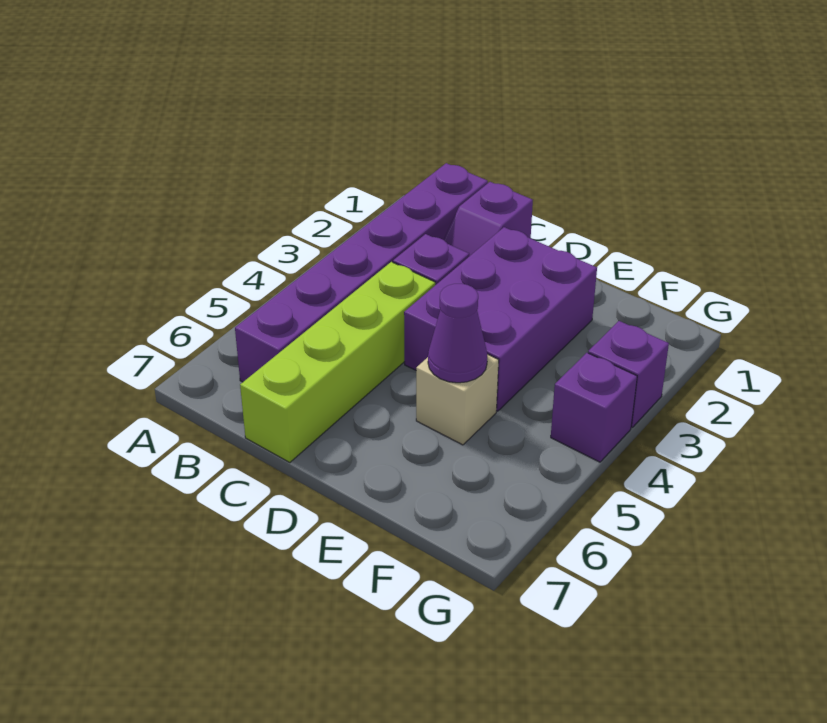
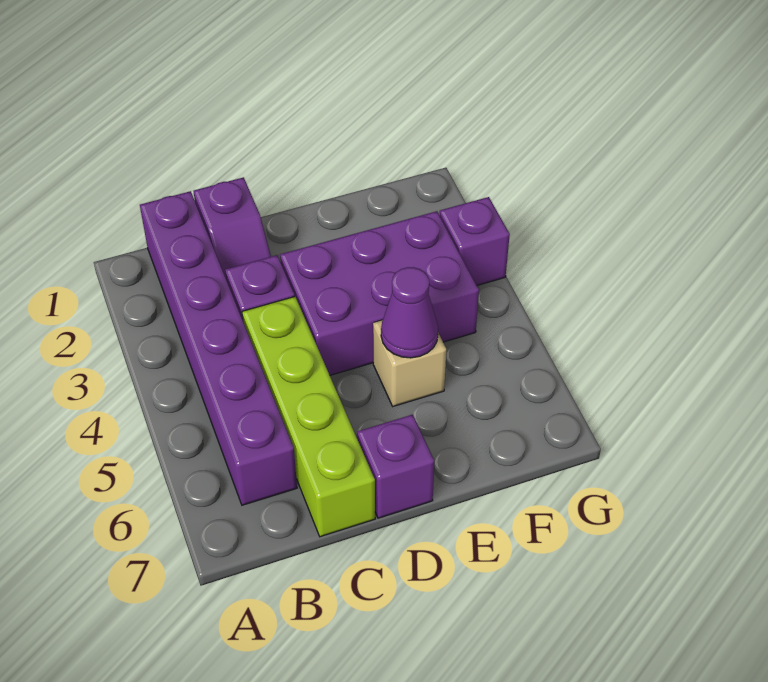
purple 2x3 brick [404,227,597,411] -> purple 2x3 brick turned to [280,211,479,375]
purple 1x1 brick [551,353,637,462] -> purple 1x1 brick moved to [357,414,434,518]

